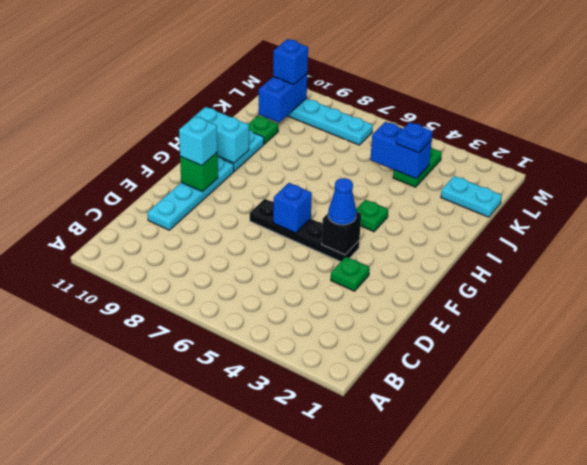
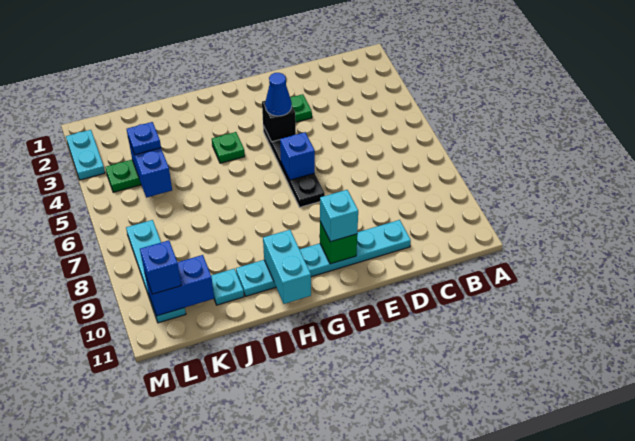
green 1x1 plate [249,116,278,144] -> cyan 1x1 plate [211,269,244,305]
cyan 1x2 plate [441,176,502,217] -> cyan 1x2 plate moved to [66,130,105,180]

